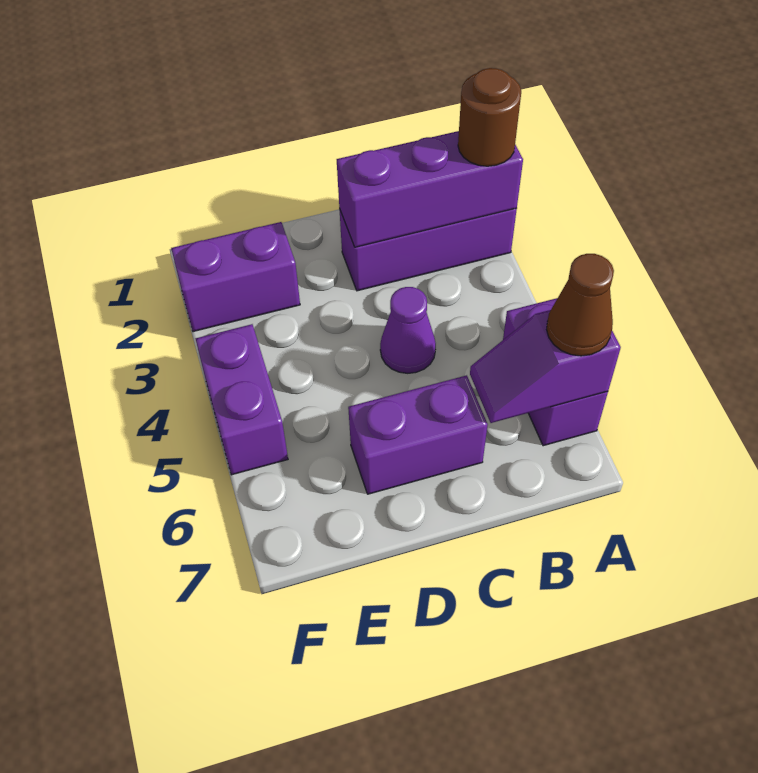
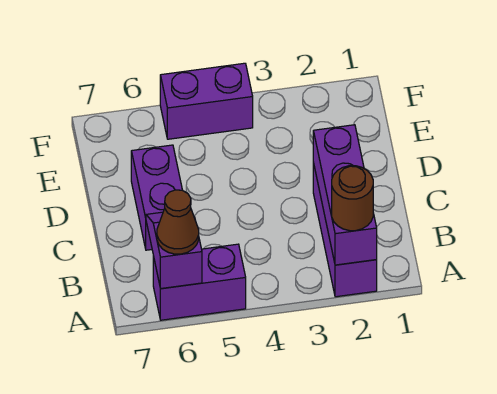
purple 1x1 cone [380,287,436,373] -> none
purple 1x2 brick [171,222,300,332] -> none

